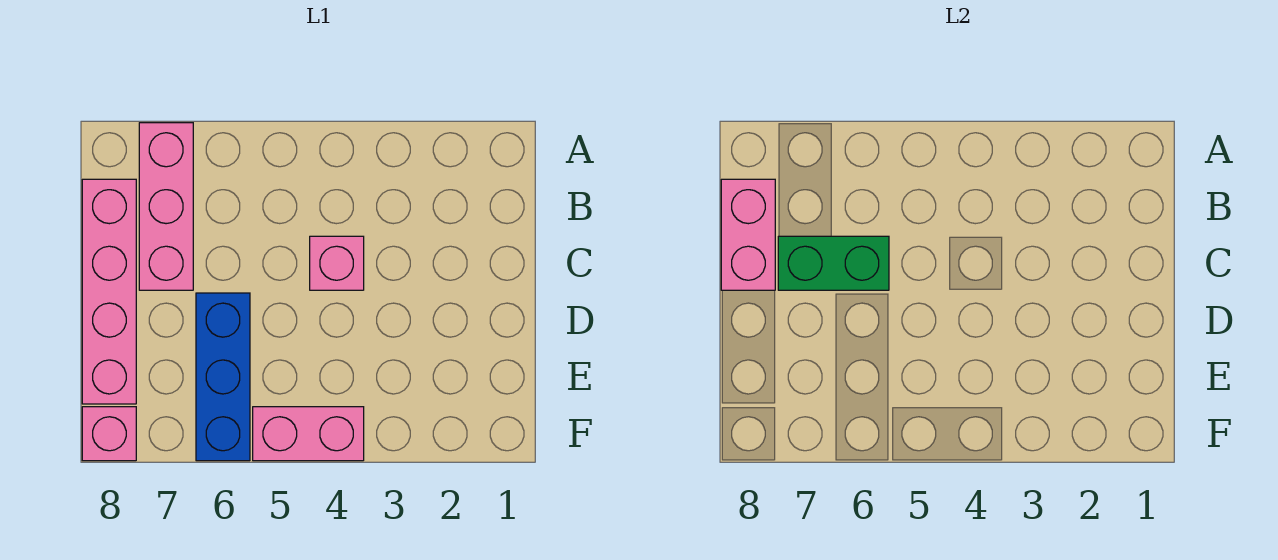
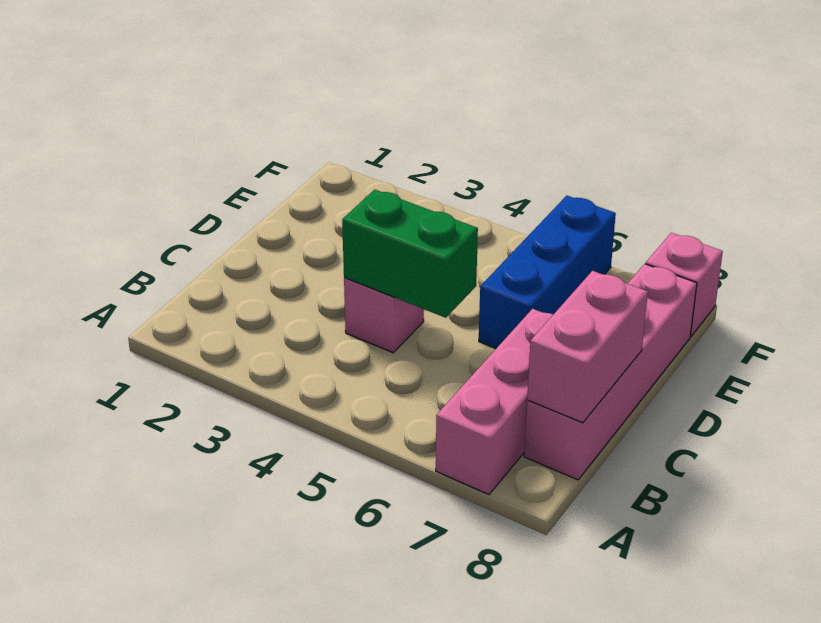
green 1x2 brick [778,236,889,290] -> green 1x2 brick moved to [342,190,478,318]
pink 1x2 brick [253,407,364,461] -> none

